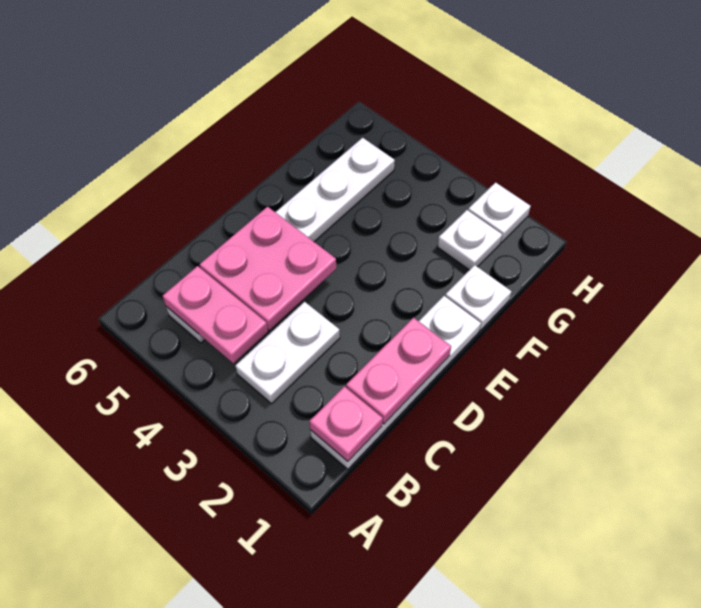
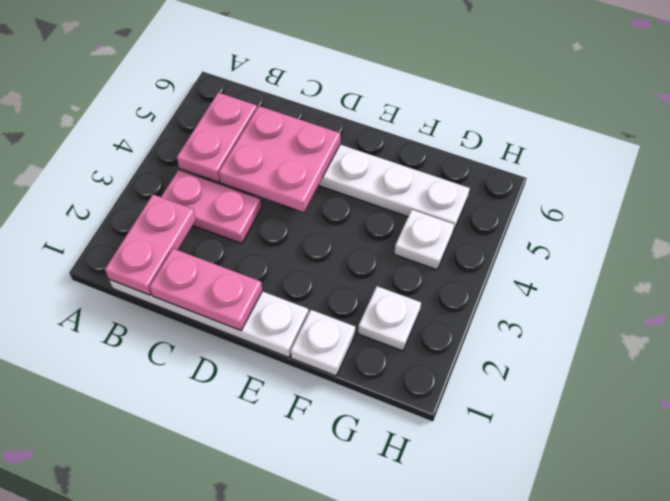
pink 1x1 plate [309,386,383,461] -> pink 1x2 plate [105,195,196,295]
white 1x2 plate [235,302,340,404] -> pink 1x2 plate [161,170,261,244]
white 1x1 plate [468,182,531,243] -> white 1x1 plate moved to [394,210,454,270]

